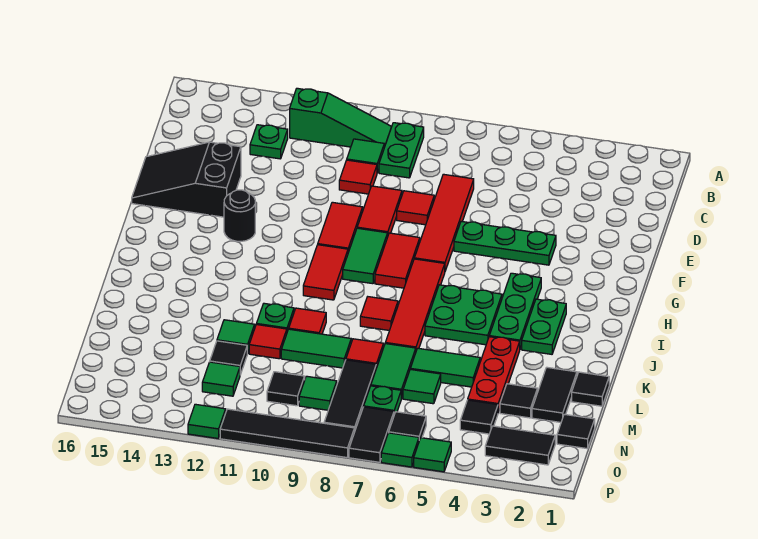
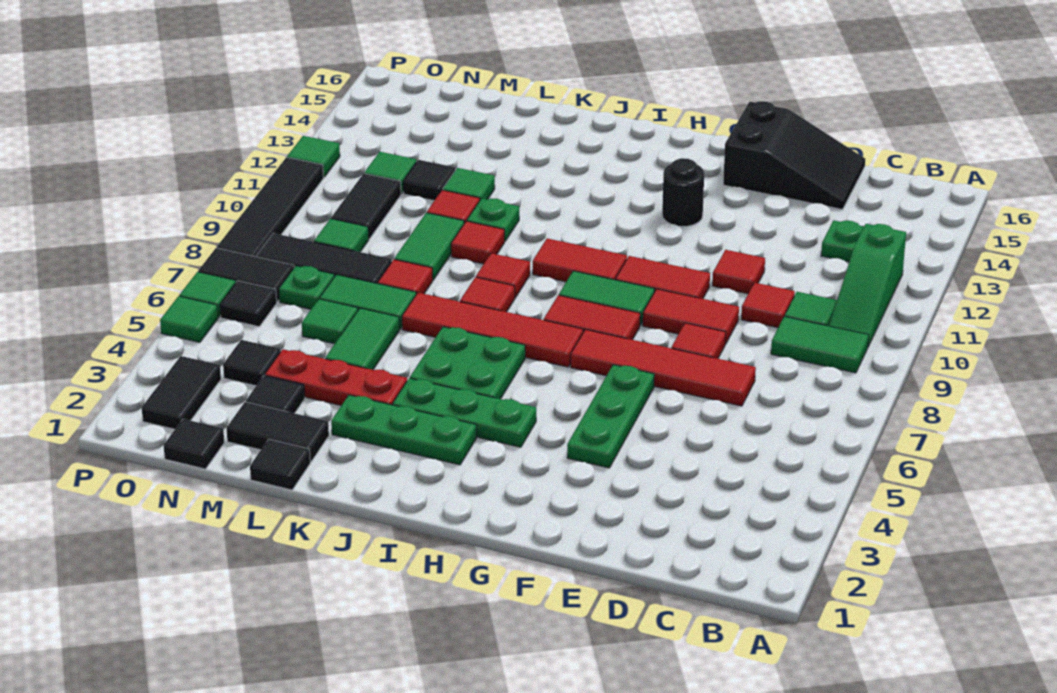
green 1x2 plate [379,123,424,178] -> green 1x2 tile [771,316,869,373]
none -> red 1x1 tile [712,250,765,294]
black 2x3 slope [132,142,241,217] -> black 2x3 slope turned to [723,101,865,209]
green 1x2 plate [522,299,566,354] -> green 1x3 plate [331,395,476,465]
none -> red 1x1 tile [476,253,530,298]
black 1x1 tile [267,372,305,406] -> black 1x2 tile [331,174,401,239]

